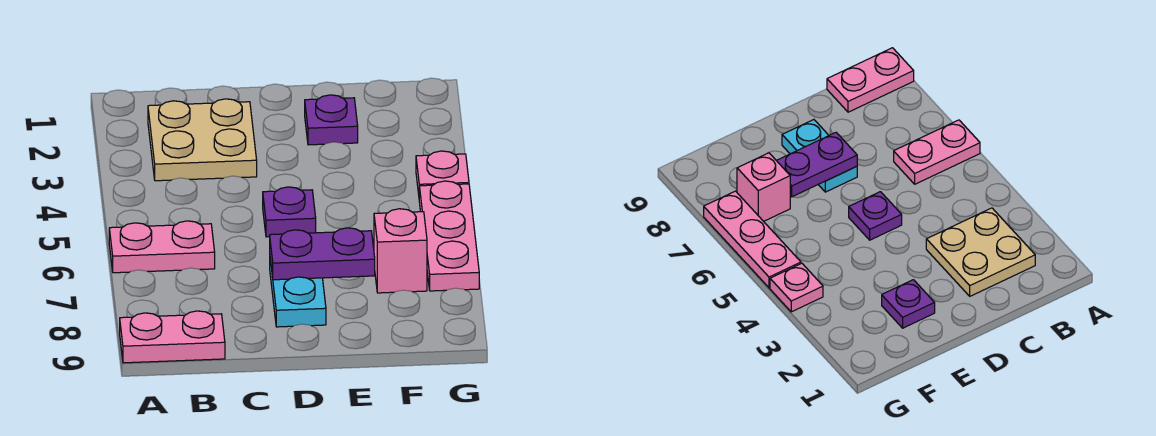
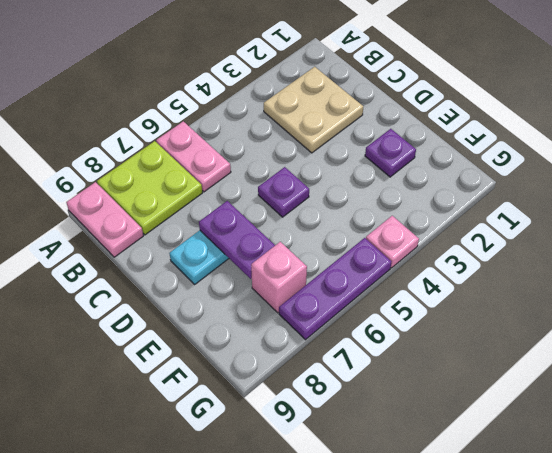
none -> lime 2x2 plate [97,141,202,235]
pink 1x3 plate [419,181,479,291] -> purple 1x3 plate [279,238,391,340]

